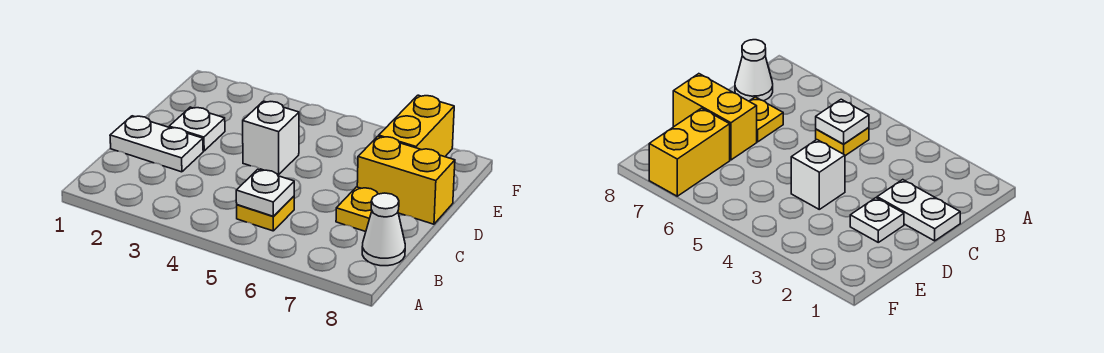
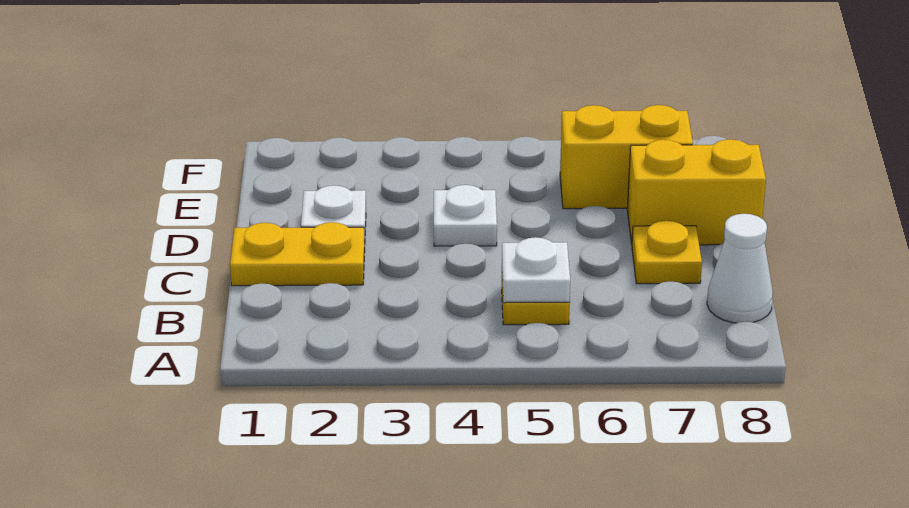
white 1x2 plate [110,116,203,172] -> yellow 1x2 plate [230,222,365,286]
white 1x1 brick [243,101,299,175] -> white 1x1 plate [434,185,497,246]
yellow 1x2 brick [379,95,454,157] -> yellow 1x2 brick turned to [560,105,693,209]

